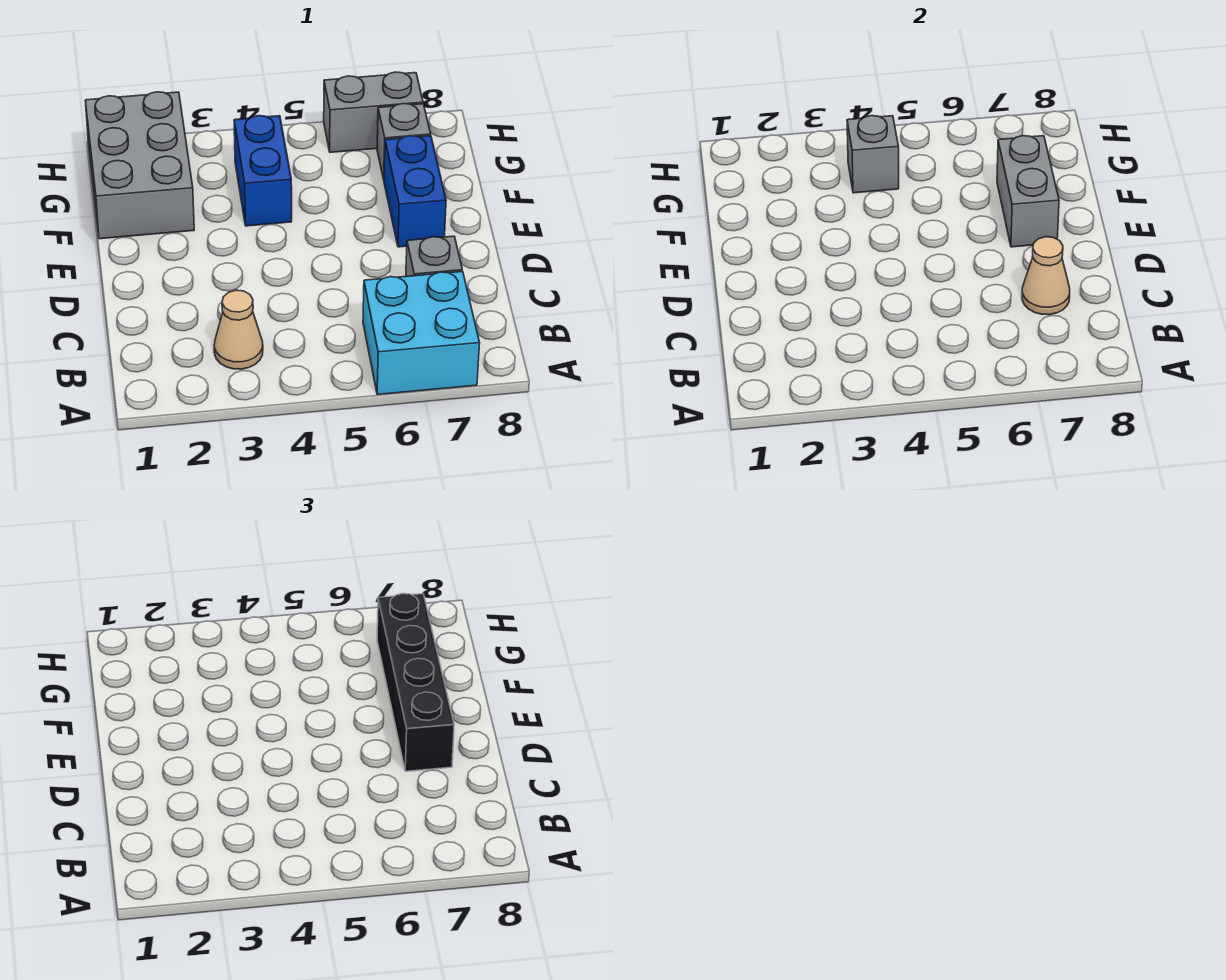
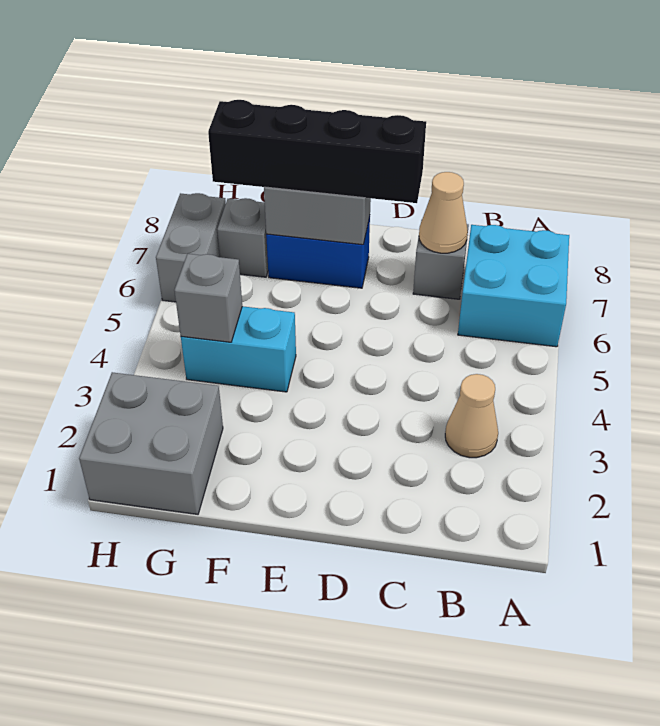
grey 2x3 brick [85,92,194,239] -> grey 2x2 brick [79,372,223,514]
blue 1x2 brick [234,116,292,226] -> cyan 1x2 brick [181,306,296,392]

